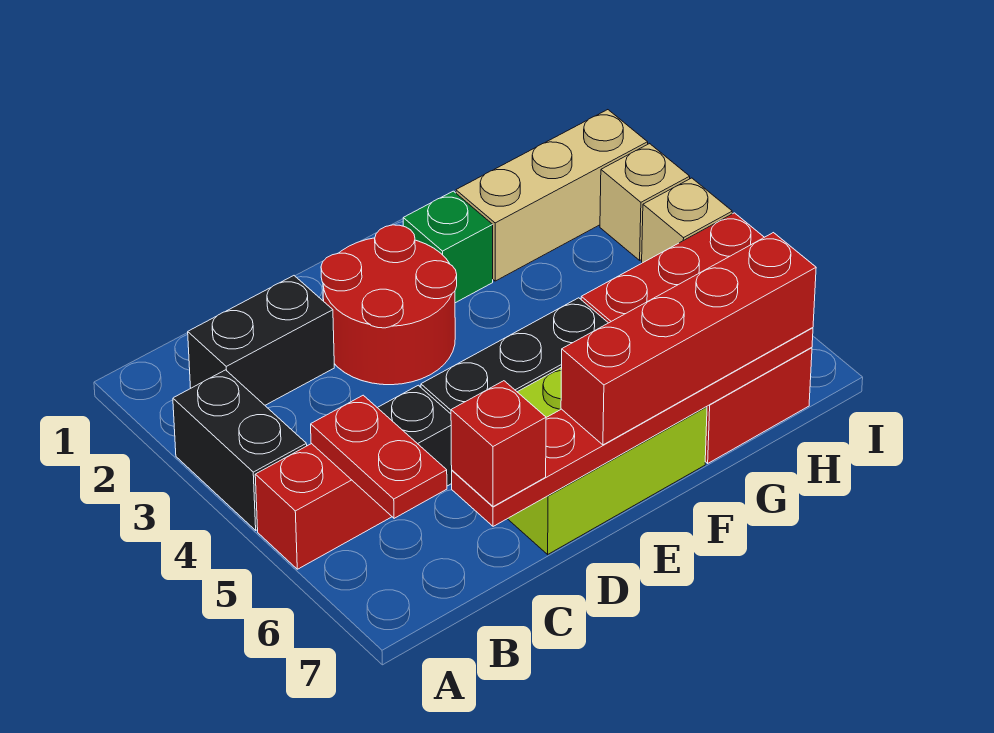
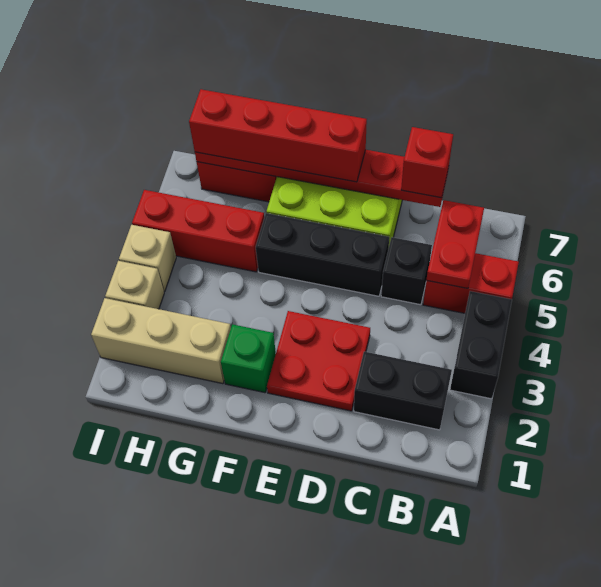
red 2x2 round brick [321,225,457,385] -> red 2x2 plate [267,311,370,411]

